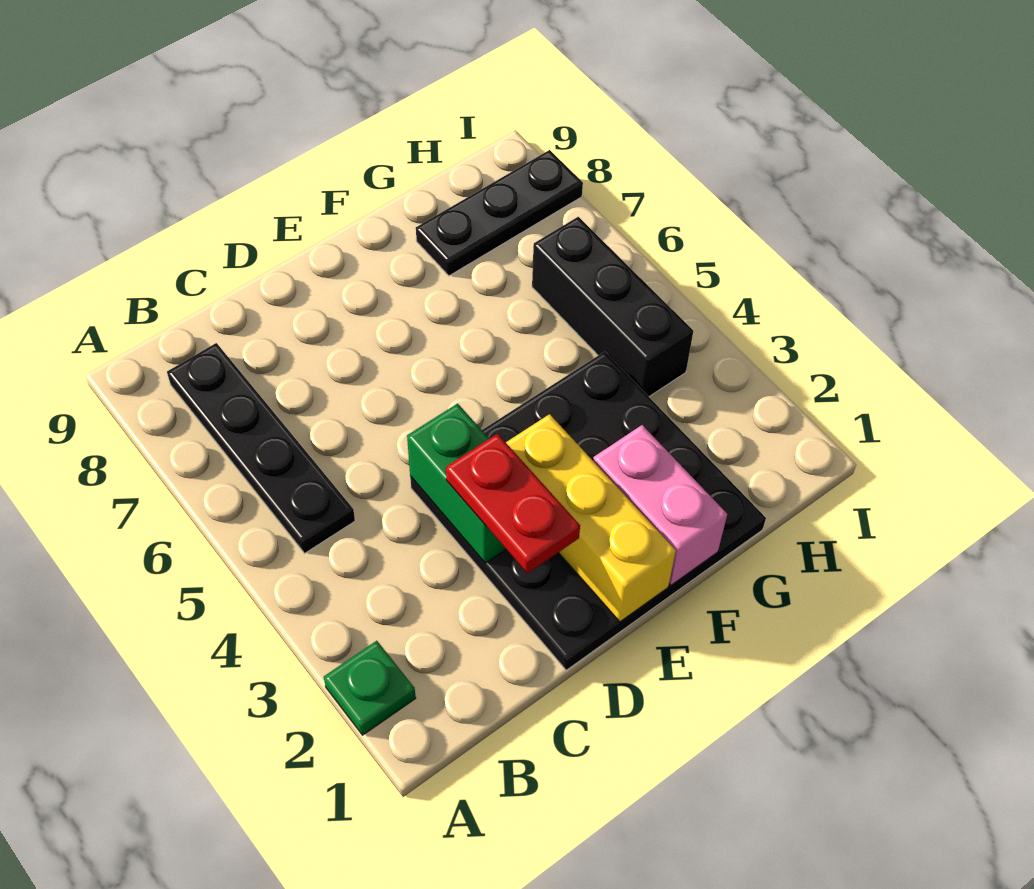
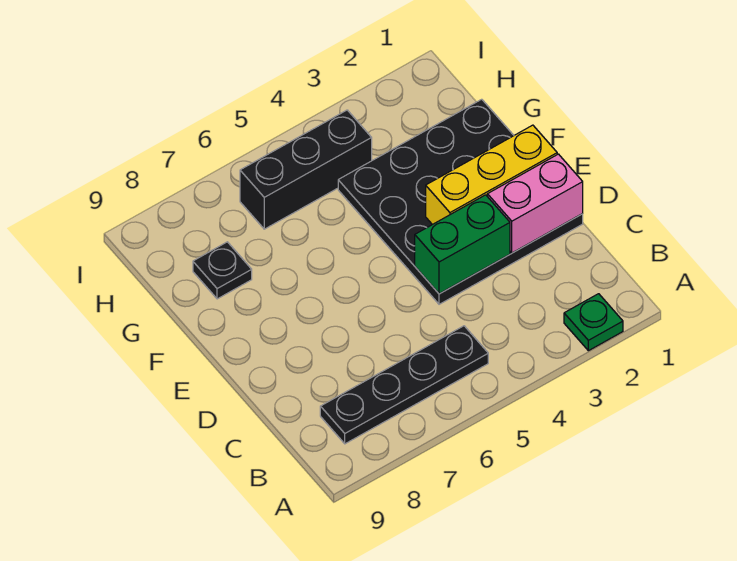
red 1x2 plate [446,434,580,573] -> none
pink 1x2 brick [593,425,727,585] -> pink 1x2 brick moved to [487,154,583,253]
black 1x3 plate [416,150,583,276] -> black 1x1 plate [193,242,252,299]

